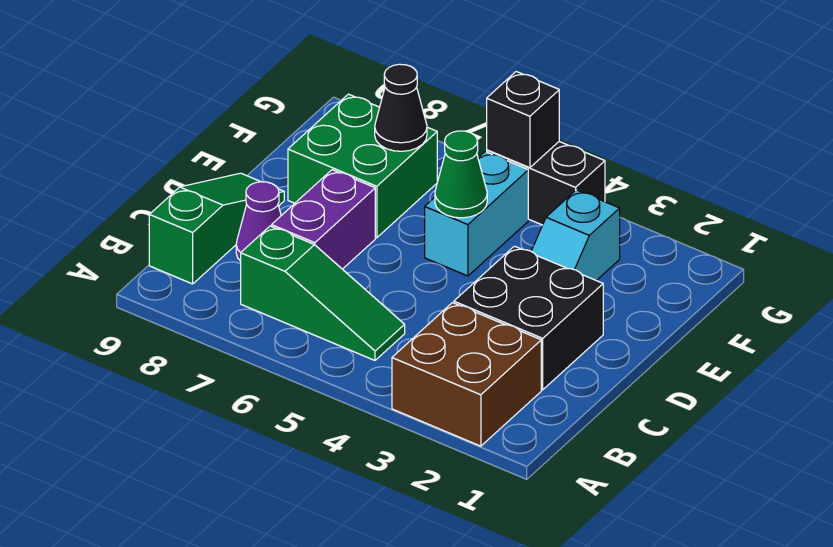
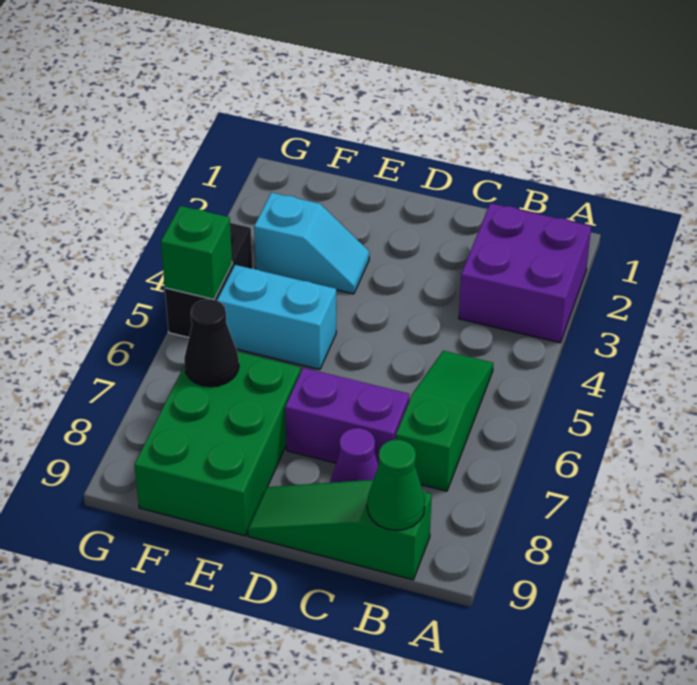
brown 2x2 brick [392,303,541,446] -> purple 2x2 brick [459,203,591,343]
black 2x2 brick [454,246,603,390] -> none
green 1x1 cone [435,131,487,218] -> green 1x1 cone moved to [367,440,425,530]
green 2x2 brick [288,94,437,238] -> green 2x3 brick [134,352,301,536]
black 1x1 brick [487,72,559,168] -> green 1x1 brick [161,206,232,300]

